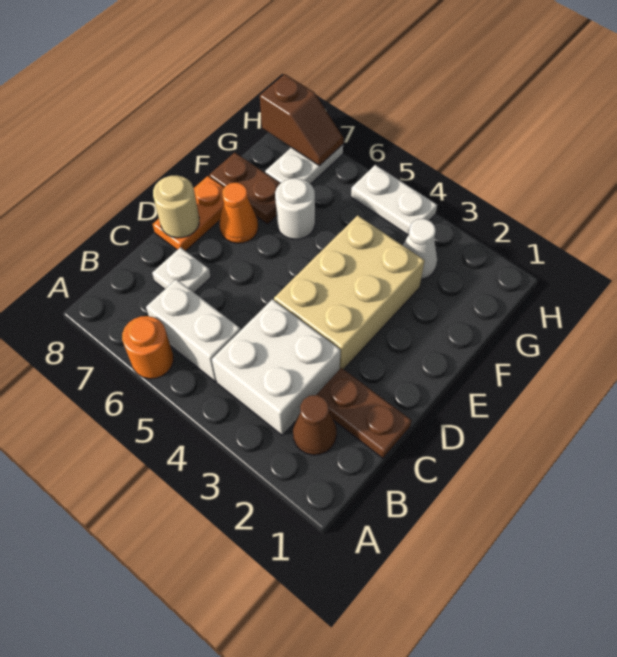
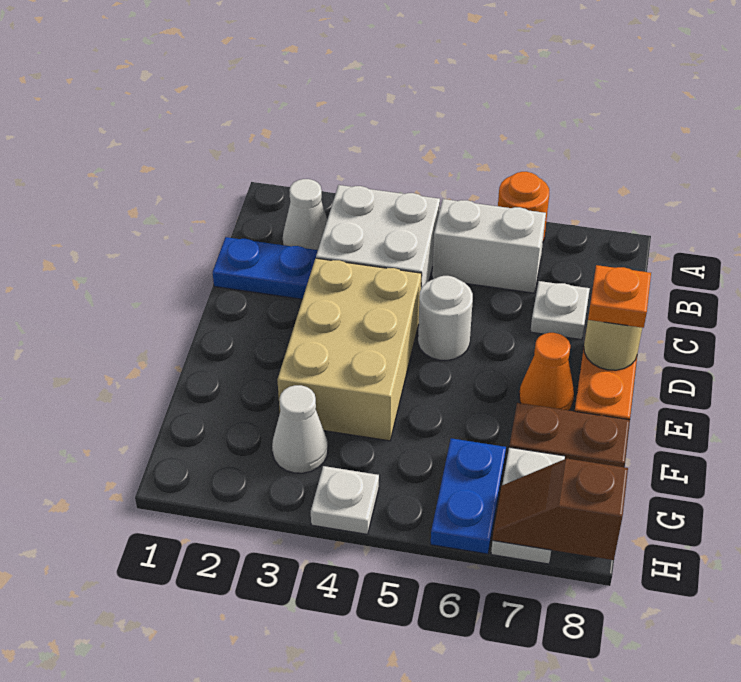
brown 1x1 cone [293,395,337,455] -> white 1x1 cone [283,179,327,250]
brown 1x2 plate [316,368,411,458] -> blue 1x2 plate [213,237,318,299]
none -> orange 1x1 plate [588,265,651,328]
white 1x1 round brick [275,178,315,239] -> white 1x1 round brick moved to [418,276,473,360]
none -> blue 1x2 plate [431,438,506,554]
white 1x2 plate [351,165,437,235] -> white 1x1 plate [311,466,379,534]

